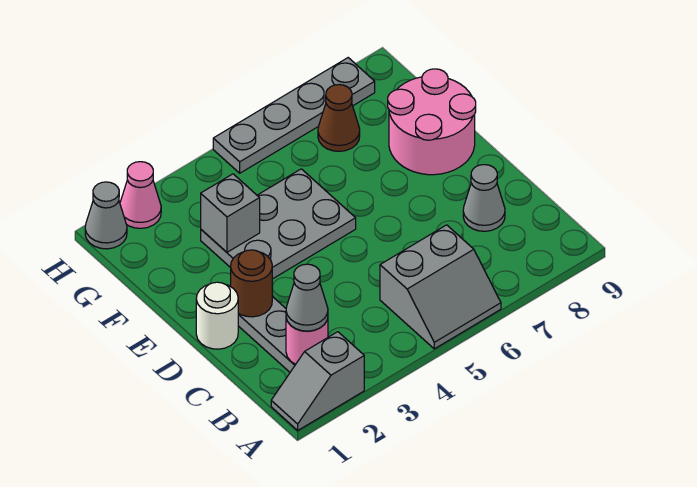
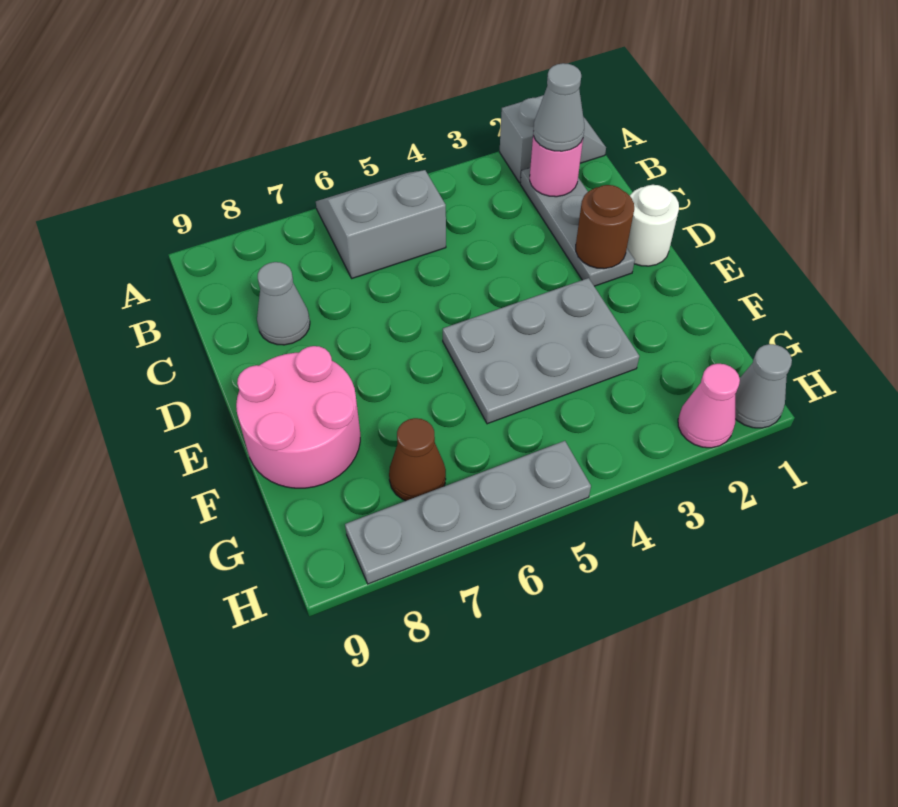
grey 1x1 brick [201,174,260,252] -> none

